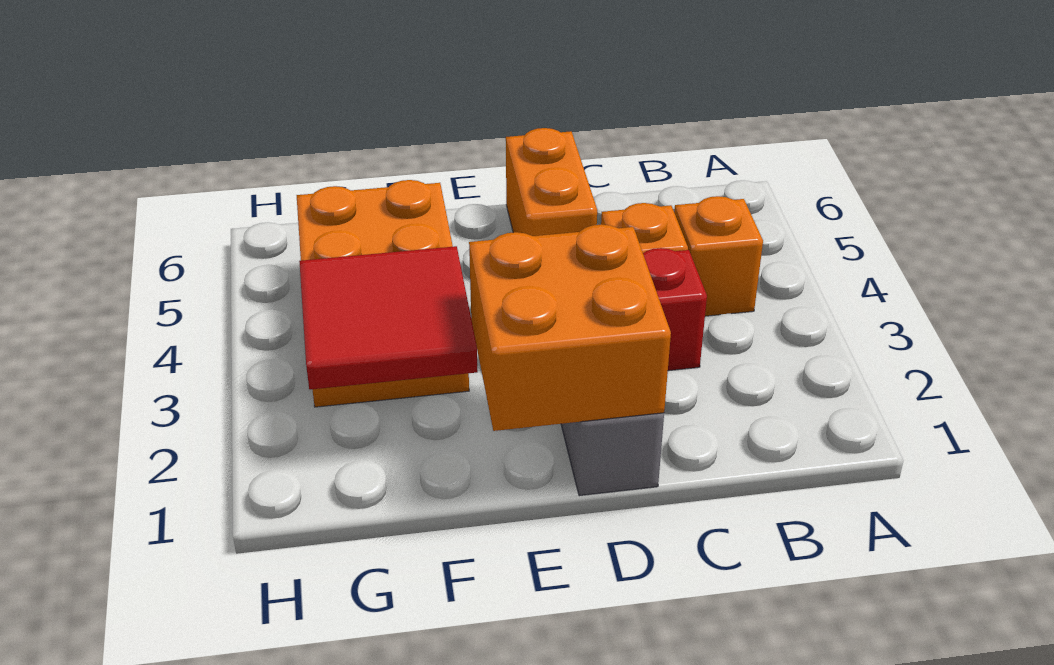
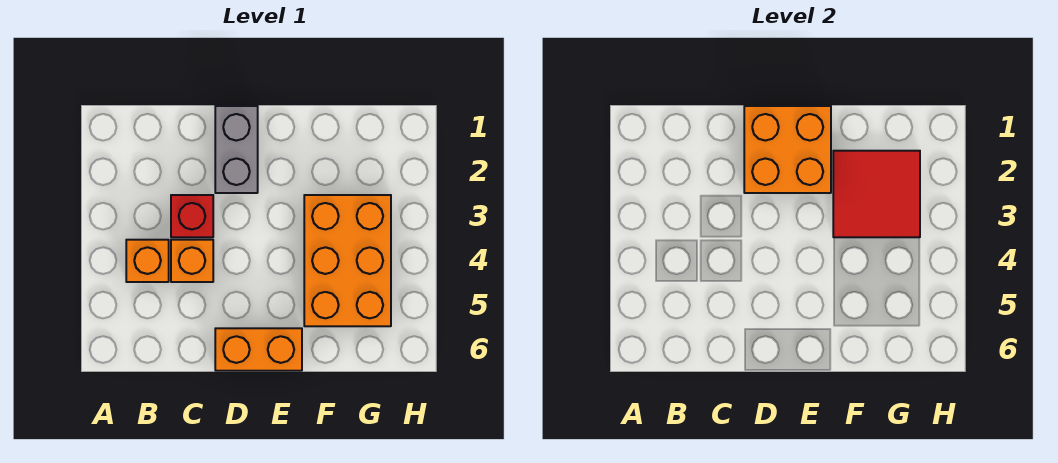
orange 1x2 brick [506,128,597,236] -> orange 1x2 brick turned to [215,328,302,371]

